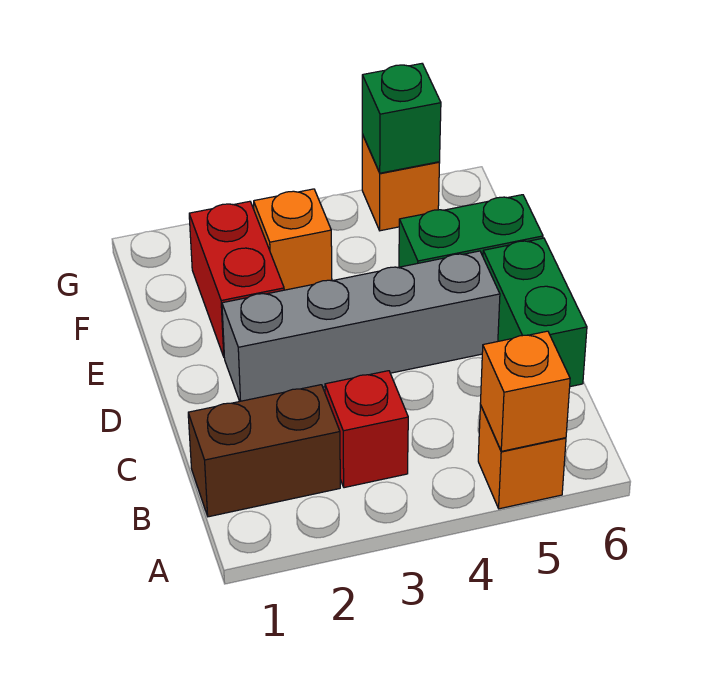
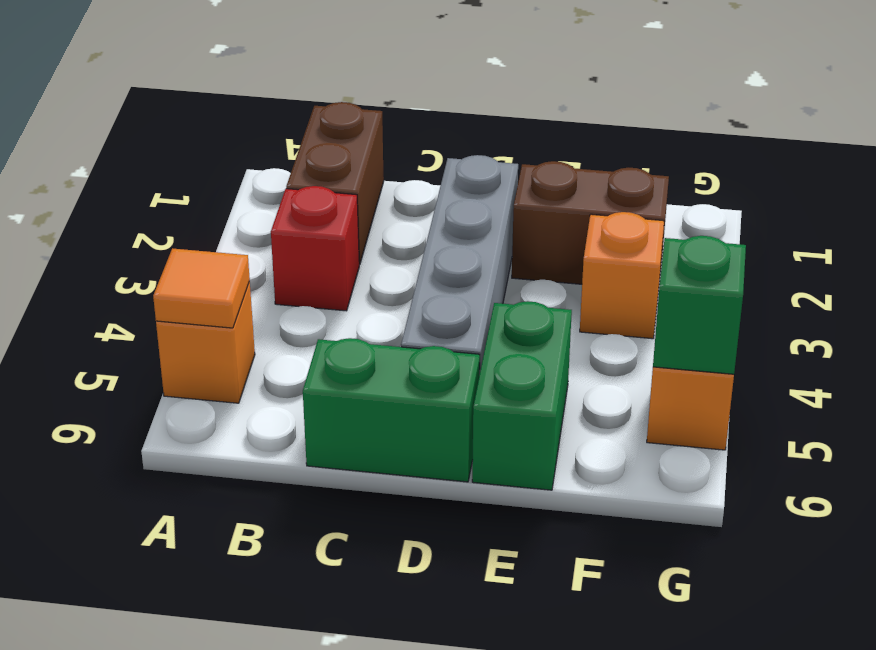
orange 1x1 brick [480,331,570,451] -> orange 1x1 tile [153,248,250,328]
red 1x2 brick [189,201,284,356] -> brown 1x2 brick [512,161,669,284]

